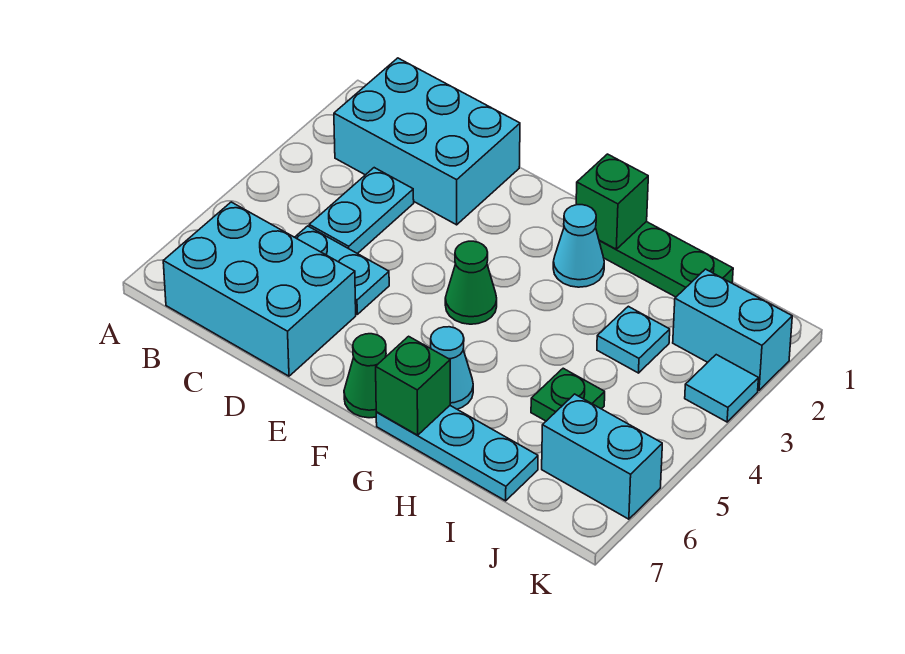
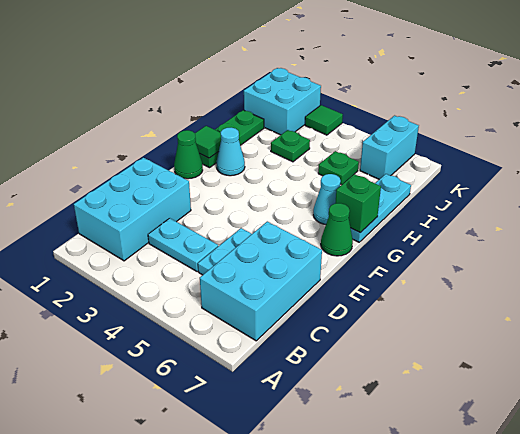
green 1x1 cone [445,241,497,324] -> green 1x1 cone moved to [174,130,203,179]
green 1x1 brick [576,154,648,249] -> green 1x1 tile [195,126,221,158]
cyan 1x1 plate [597,306,670,373] -> green 1x1 plate [271,130,310,162]
cyan 1x2 brick [673,269,792,390] -> cyan 2x2 brick [244,68,321,135]
cyan 1x1 tile [685,355,758,422] -> green 1x1 tile [305,105,343,135]

